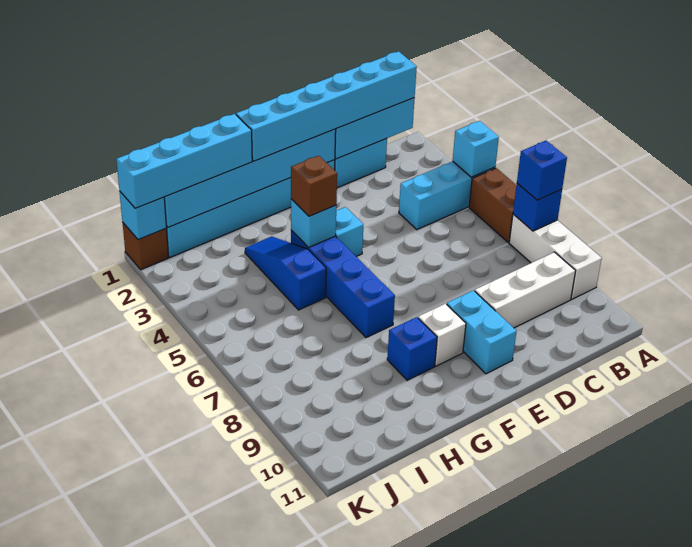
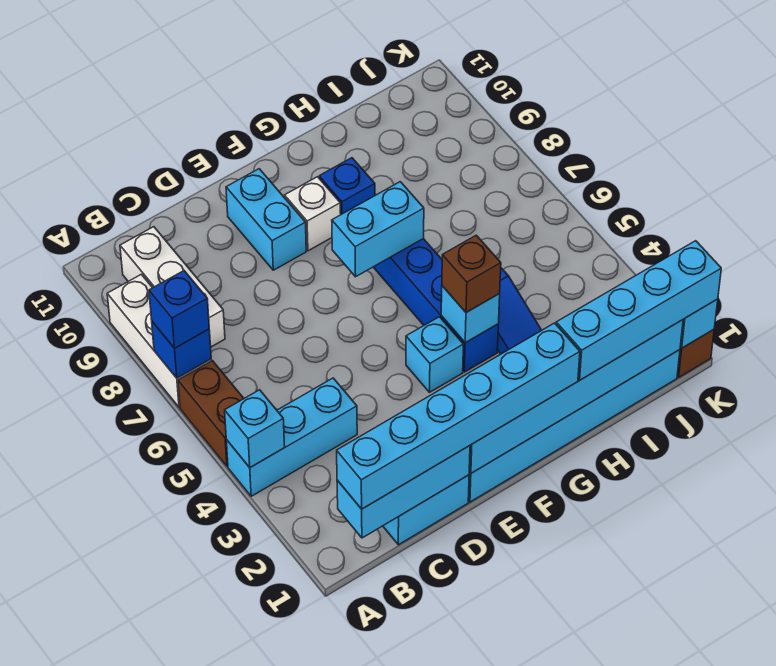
white 1x3 brick [475,252,575,328] -> white 1x3 brick turned to [120,227,225,347]
none -> cyan 1x2 brick [332,182,424,277]

